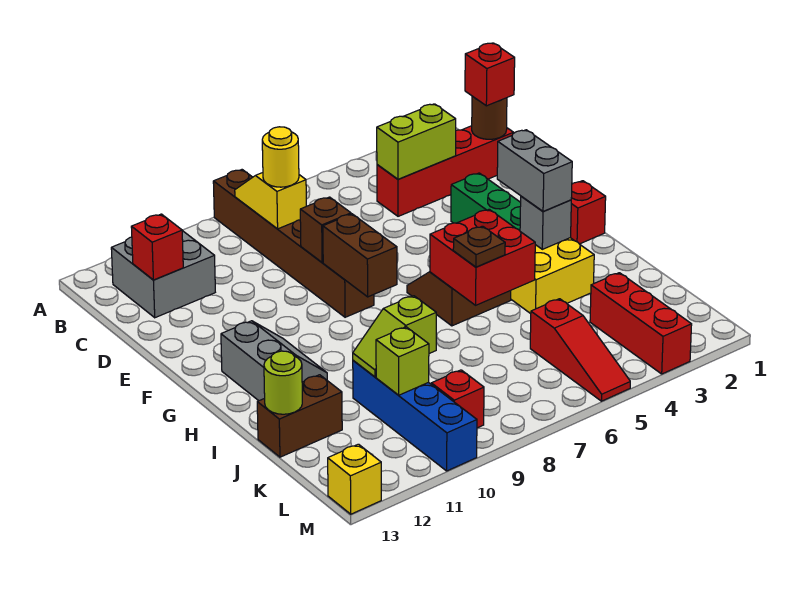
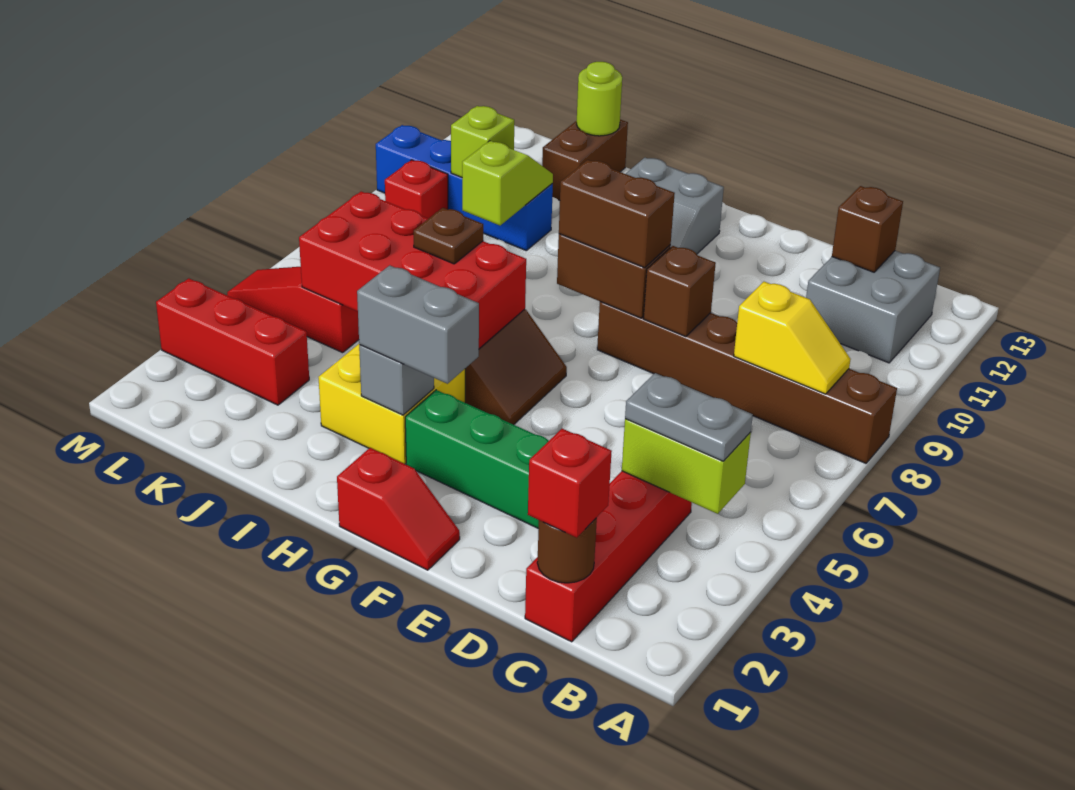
none -> grey 1x2 plate [625,373,753,461]
lime 1x2 brick [377,104,456,179] -> lime 1x2 brick turned to [622,419,751,514]
yellow 1x1 round brick [262,127,299,187] -> none
red 1x1 brick [131,214,183,280] -> brown 1x1 brick [832,186,903,272]
none -> brown 1x2 brick [559,160,675,268]
red 2x2 brick [430,209,535,305] -> red 2x4 brick [299,191,526,349]
yellow 1x1 brick [328,444,381,514] -> none

